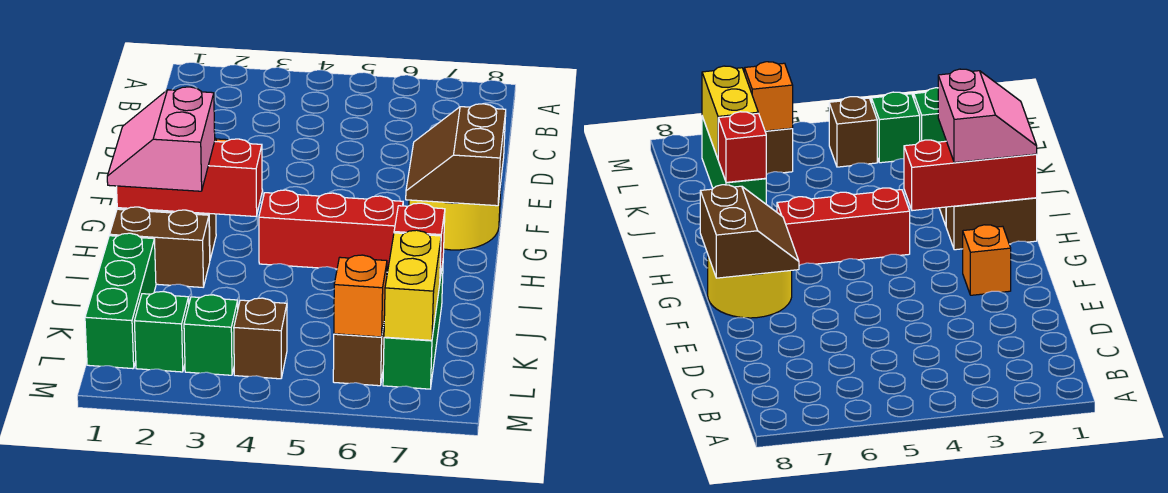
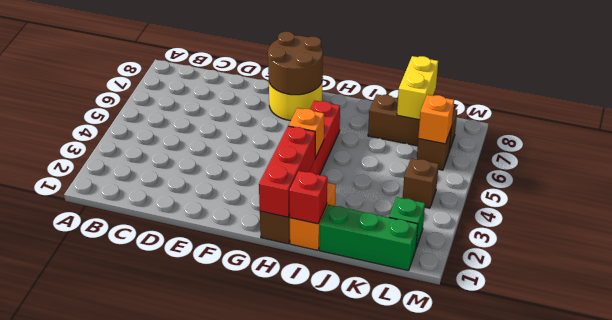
orange 1x1 brick [963,225,1011,295] -> orange 1x1 brick moved to [288,108,324,157]
brown 2x2 slope [406,104,506,206] -> brown 2x2 round brick [268,32,323,95]
pink 2x2 slope [107,87,215,191] -> none
brown 1x2 brick [110,207,210,287] -> orange 1x2 brick [290,183,336,250]
green 1x3 brick [383,263,443,389] -> brown 1x3 brick [368,94,457,151]
red 1x1 brick [394,203,445,278] -> red 1x1 brick moved to [289,171,327,224]
yellow 1x2 brick [384,230,441,340] -> yellow 1x2 brick turned to [397,56,438,120]
green 1x1 brick [184,295,238,375] -> none

